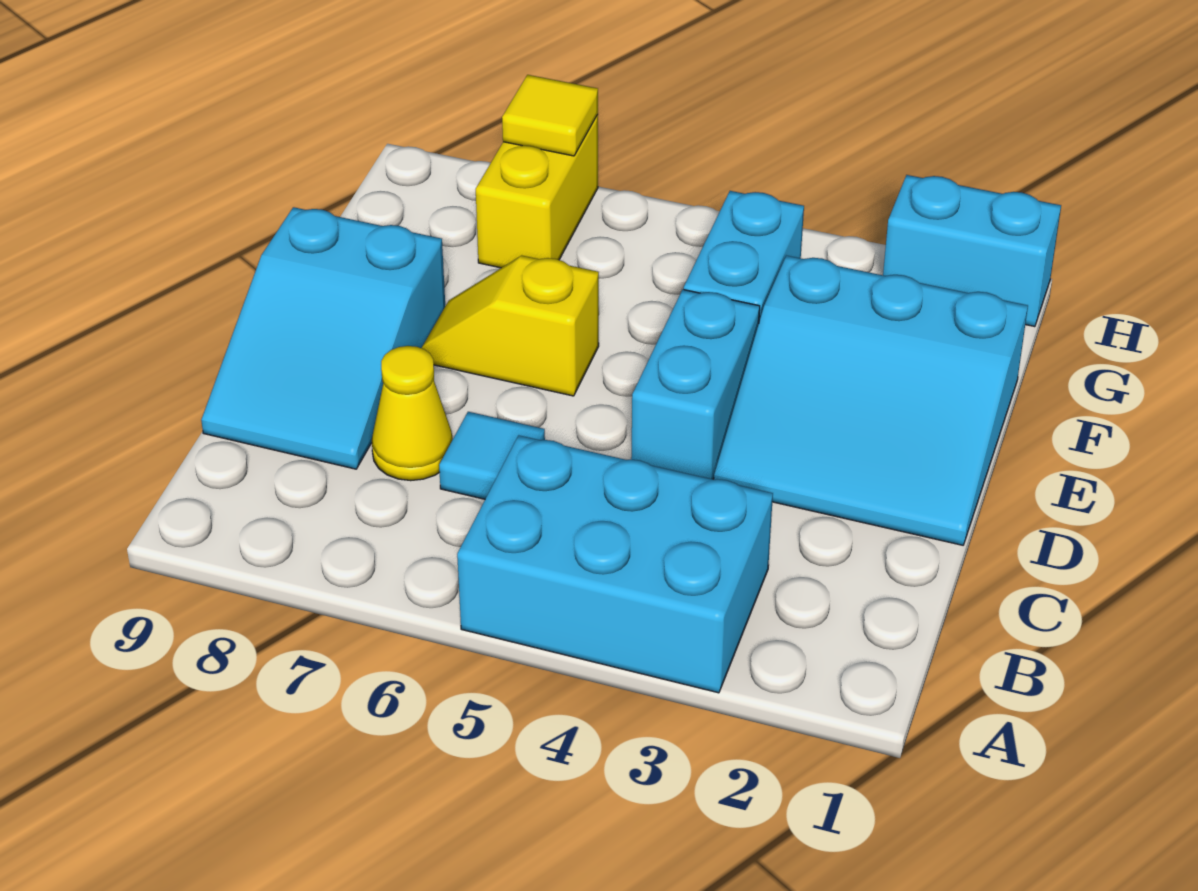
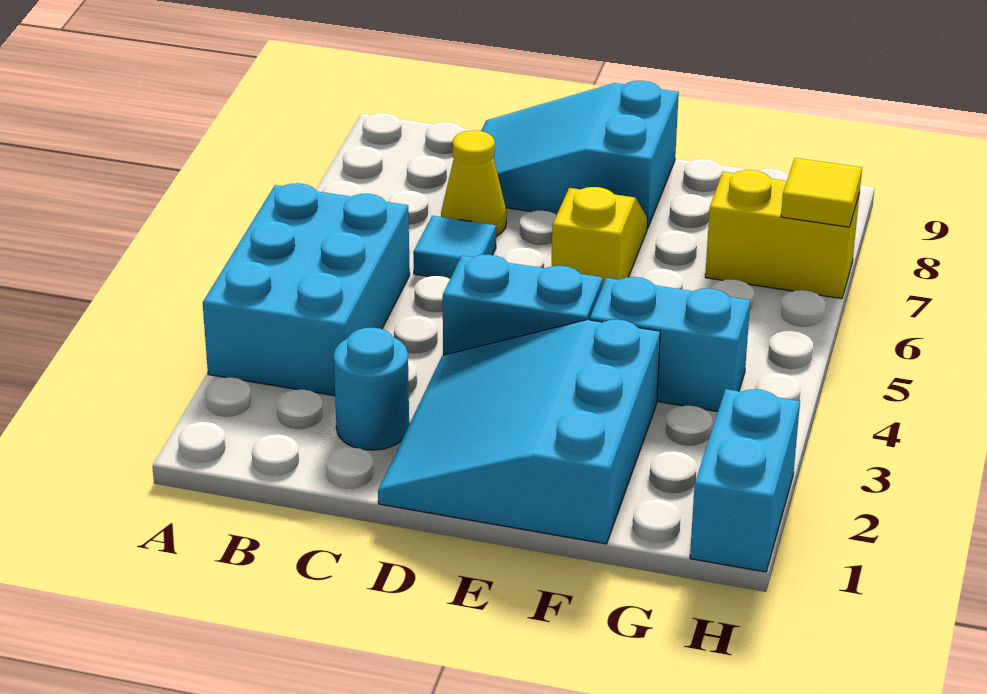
none -> cyan 1x1 round brick [334,328,409,450]

